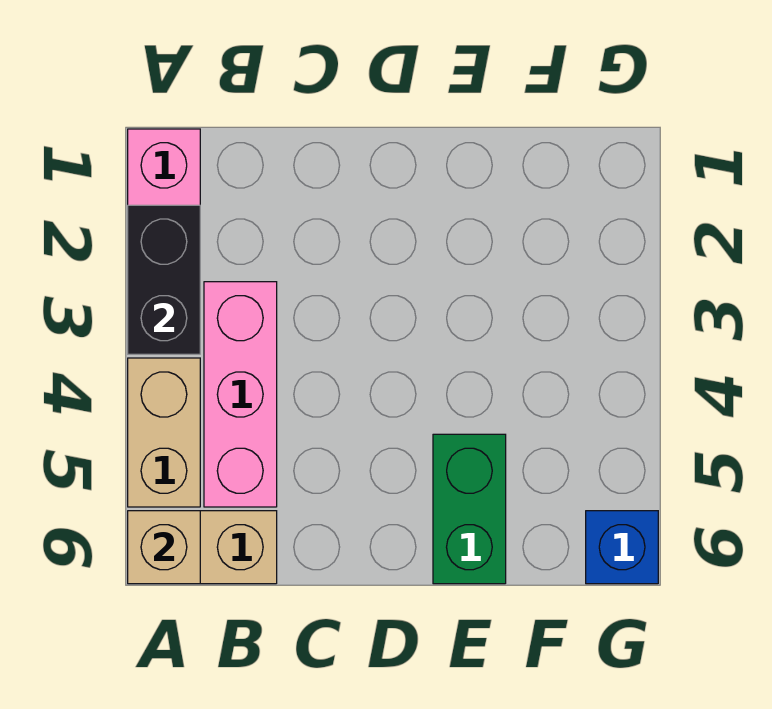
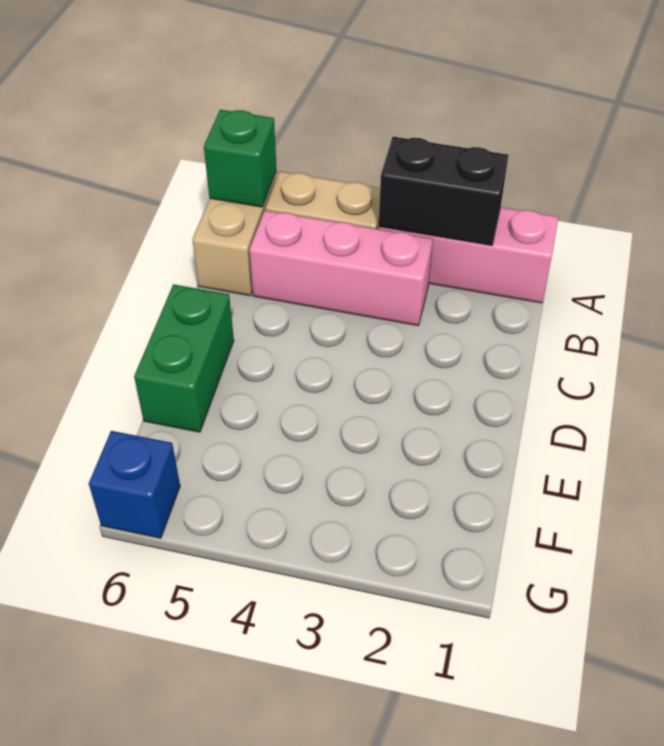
tan 1x1 brick [128,511,200,584] -> green 1x1 brick [204,110,276,207]
green 1x2 brick [433,434,506,584] -> green 1x2 brick turned to [134,284,234,432]

